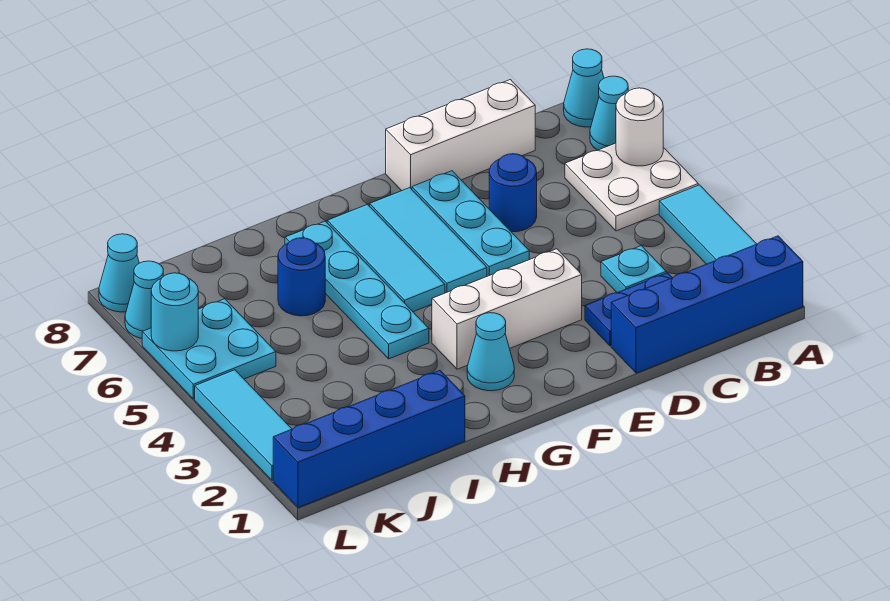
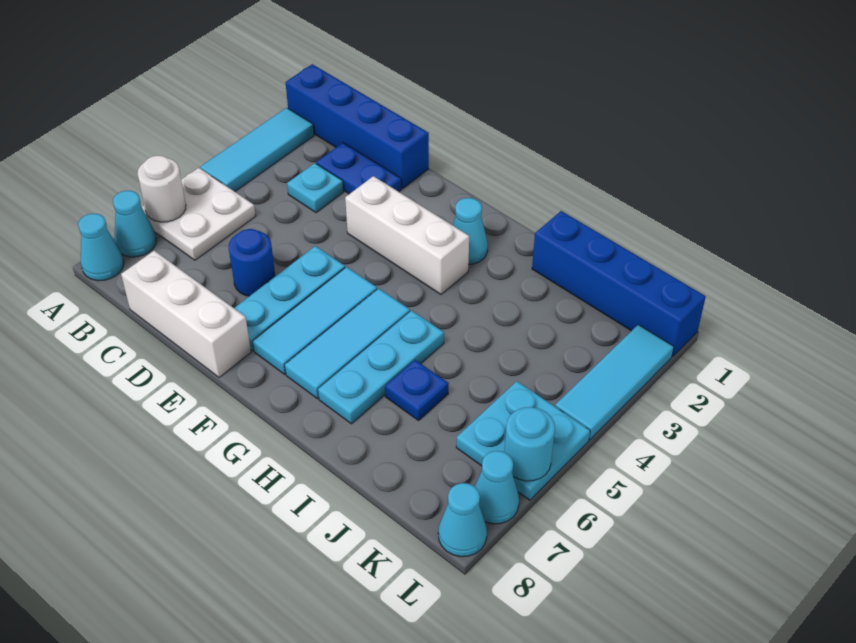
cyan 1x4 plate [285,221,429,359] -> cyan 1x3 plate [318,311,444,424]
blue 1x1 round brick [278,238,325,316] -> blue 1x1 plate [385,360,449,420]

